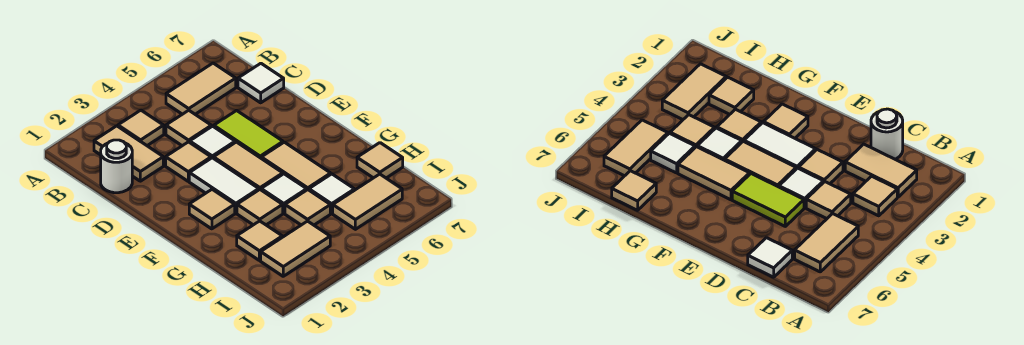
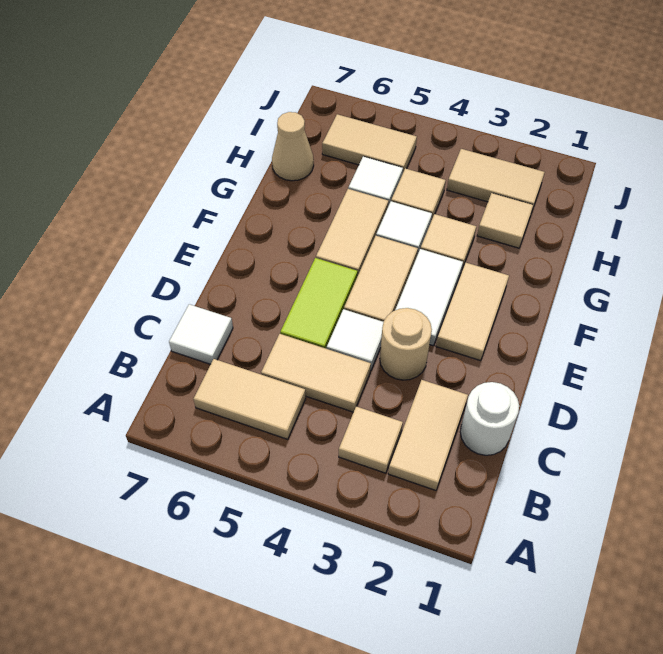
tan 1x1 tile [166,110,211,146] -> tan 1x2 tile [261,334,371,412]
tan 1x1 tile [166,142,211,181] -> tan 1x1 round brick [380,308,432,380]
tan 1x1 tile [189,189,235,229] -> tan 1x2 tile [436,263,509,361]
tan 1x1 tile [357,143,403,178] -> tan 1x1 cone [272,112,314,181]

